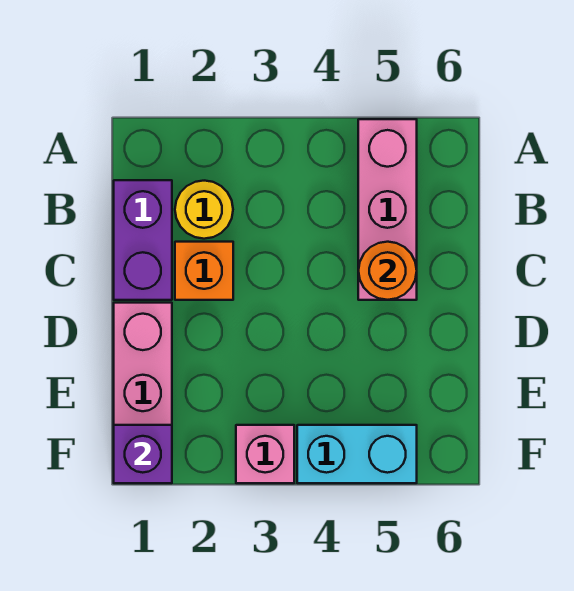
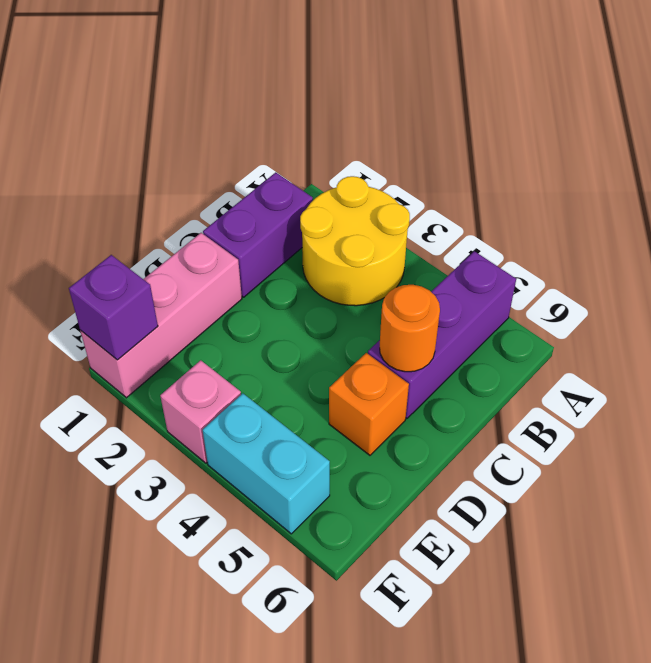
pink 1x3 brick [358,119,417,300] -> purple 1x3 brick [368,251,516,418]
yellow 1x1 round brick [175,181,233,239] -> yellow 2x2 round brick [300,176,410,306]
orange 1x1 brick [175,242,233,300] -> orange 1x1 brick moved to [329,353,409,455]

